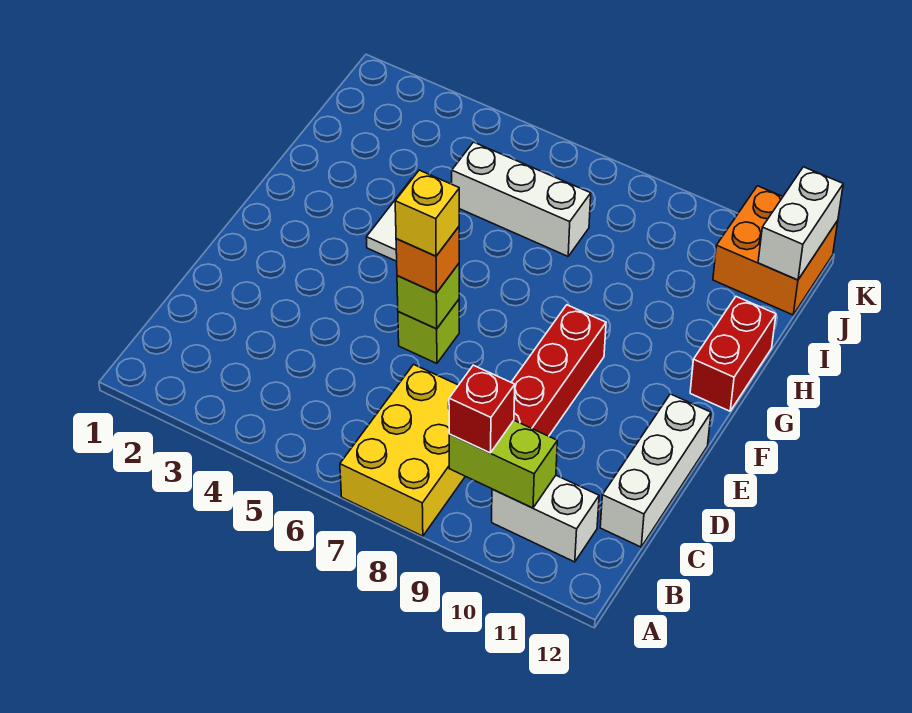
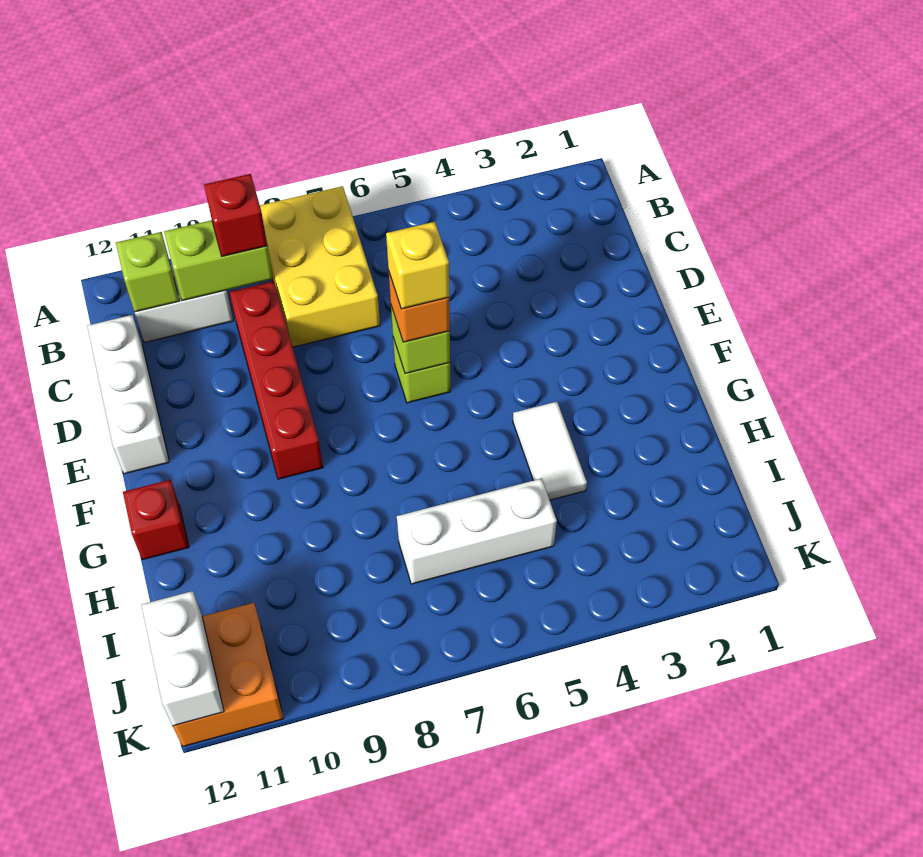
none -> lime 1x1 brick [116,232,179,312]
red 1x2 brick [690,297,776,411] -> red 1x1 brick [123,480,189,560]

